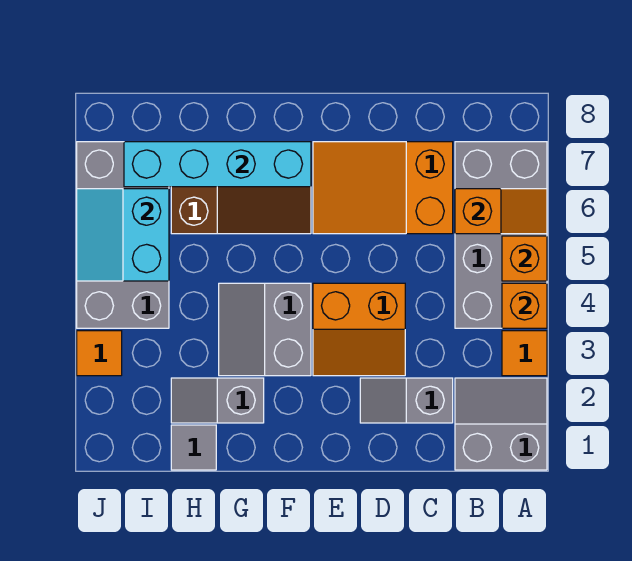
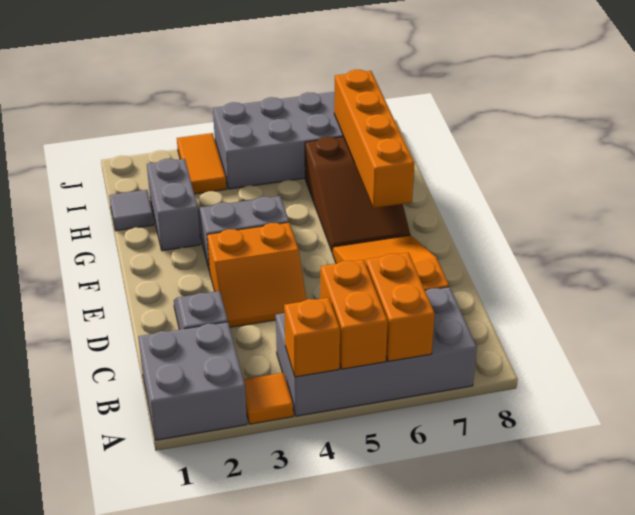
grey 2x2 slope [455,378,547,470] -> grey 2x2 brick [138,322,247,440]
orange 1x1 brick [502,236,547,281] -> orange 1x2 brick [320,260,388,369]
orange 1x2 slope [455,189,547,234] -> orange 1x2 brick [366,253,435,361]
orange 2x2 slope [313,283,405,376] -> orange 2x2 slope turned to [207,222,307,327]
cyan 1x4 brick [124,142,311,187] -> orange 1x4 brick [334,70,414,208]
grey 1x2 slope [171,378,264,423] -> grey 1x2 brick [147,159,200,251]
cyan 2x2 slope [77,189,169,281] -> none
orange 1x1 tile [77,331,122,376] -> orange 1x2 tile [177,133,226,194]

